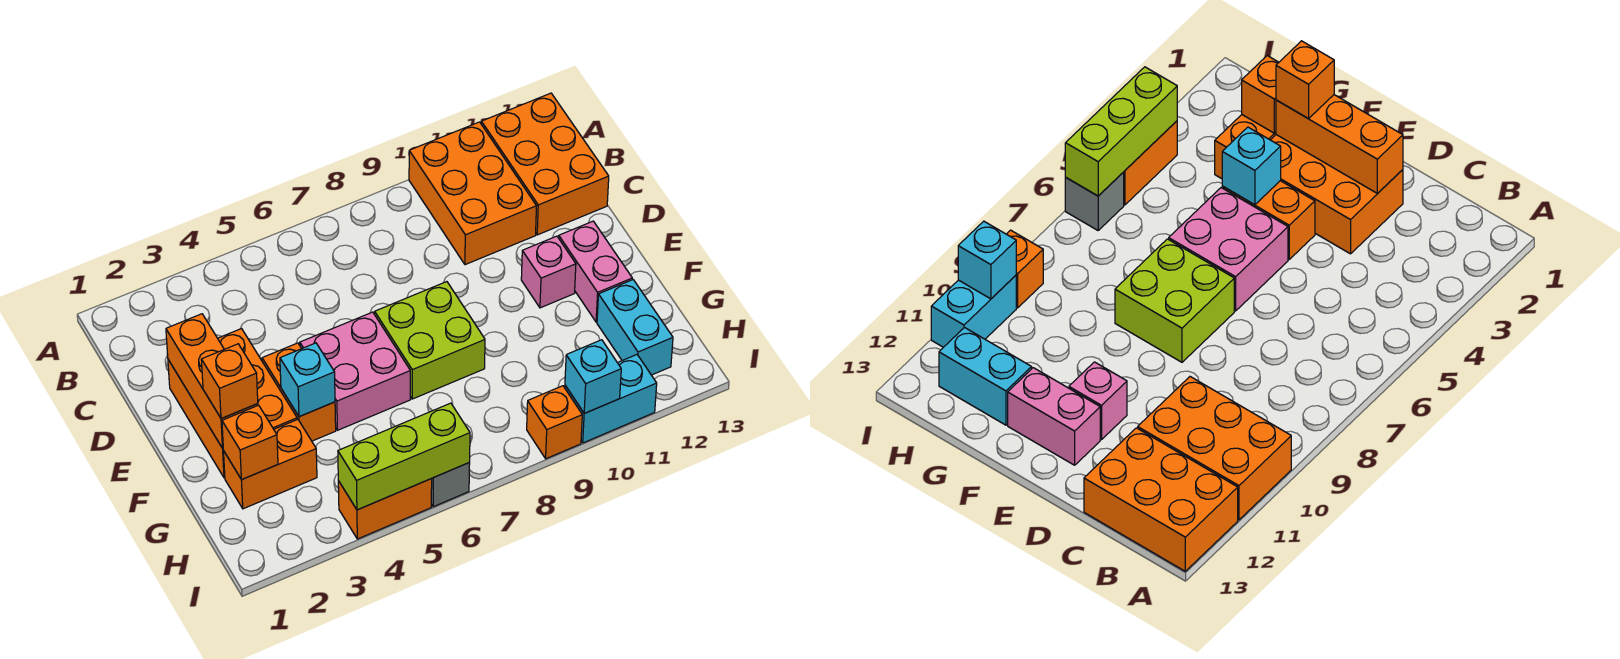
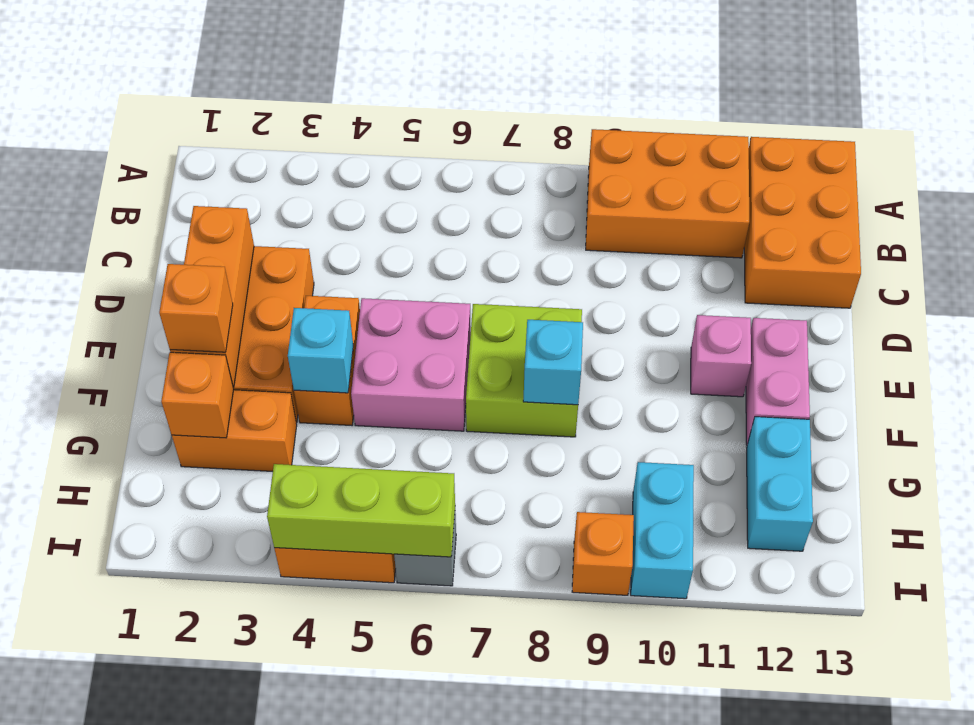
orange 2x3 brick [409,122,537,265] -> orange 2x3 brick turned to [586,129,749,258]
cyan 1x2 brick [565,355,657,443] -> cyan 1x2 brick turned to [631,462,694,599]
cyan 1x1 brick [565,340,621,413] -> cyan 1x1 brick moved to [523,320,583,405]

